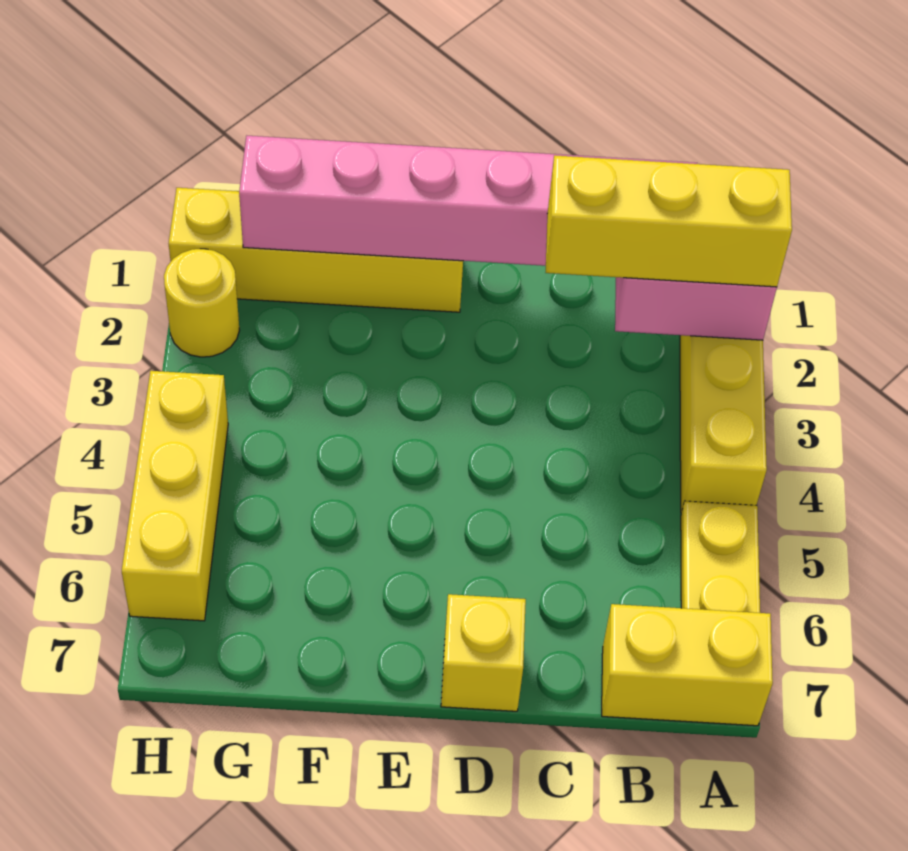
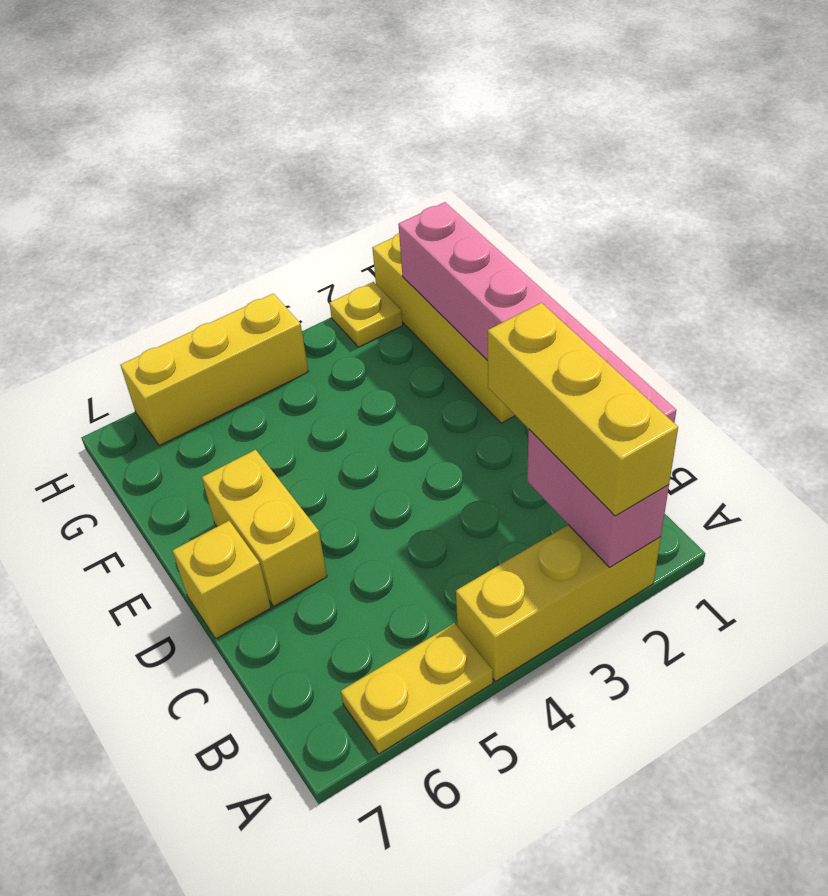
yellow 1x2 brick [602,604,773,726] -> yellow 1x2 brick moved to [202,450,327,606]
yellow 1x1 round brick [164,249,239,357] -> yellow 1x1 plate [330,282,403,347]

